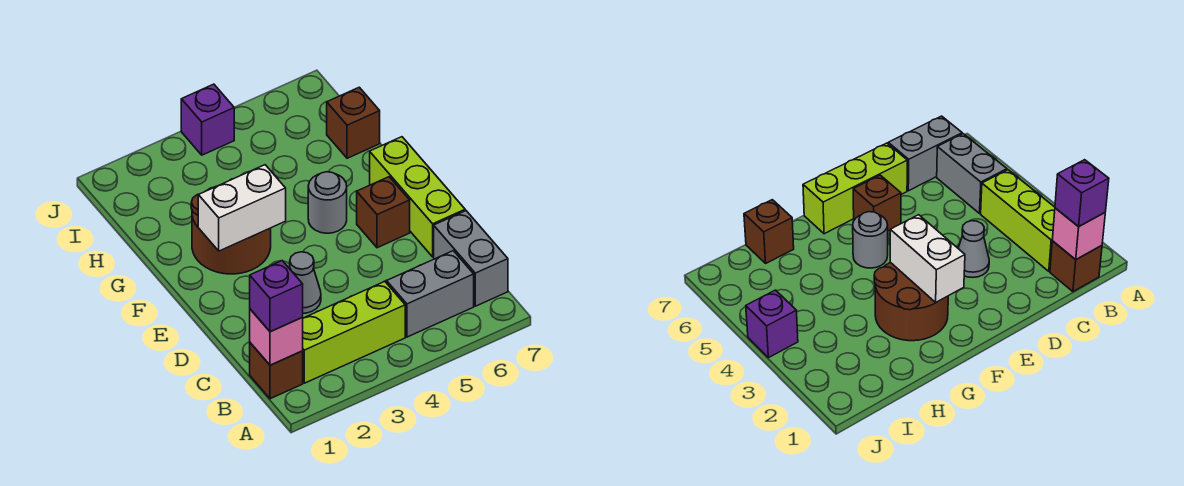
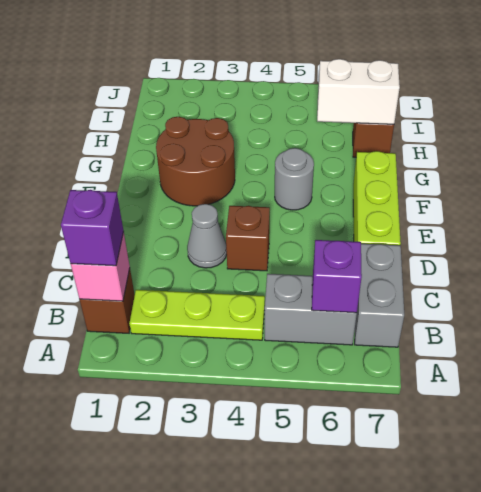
lime 1x3 brick [303,282,405,383] -> lime 1x3 plate [129,290,265,340]
brown 1x1 brick [357,177,410,248] -> brown 1x1 brick moved to [226,206,270,271]
white 1x2 brick [198,165,286,251] -> white 1x2 brick moved to [317,59,400,124]
purple 1x1 brick [181,84,234,155] -> purple 1x1 brick moved to [312,240,362,313]

